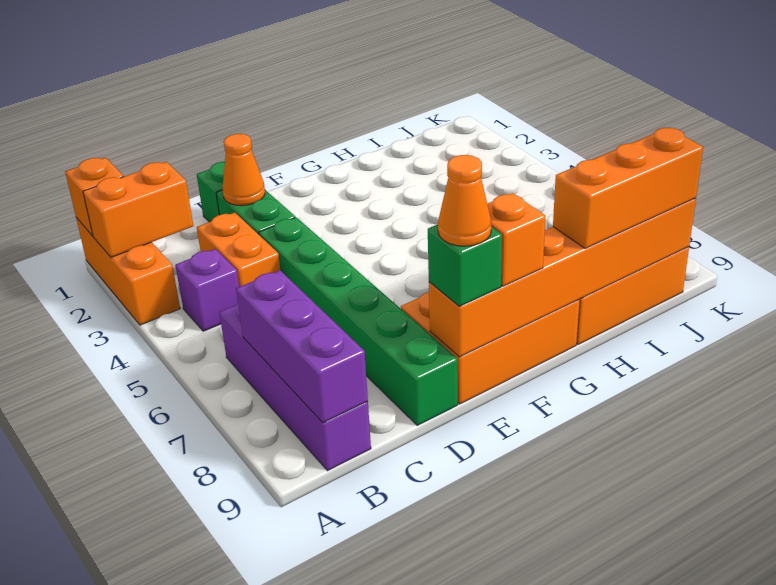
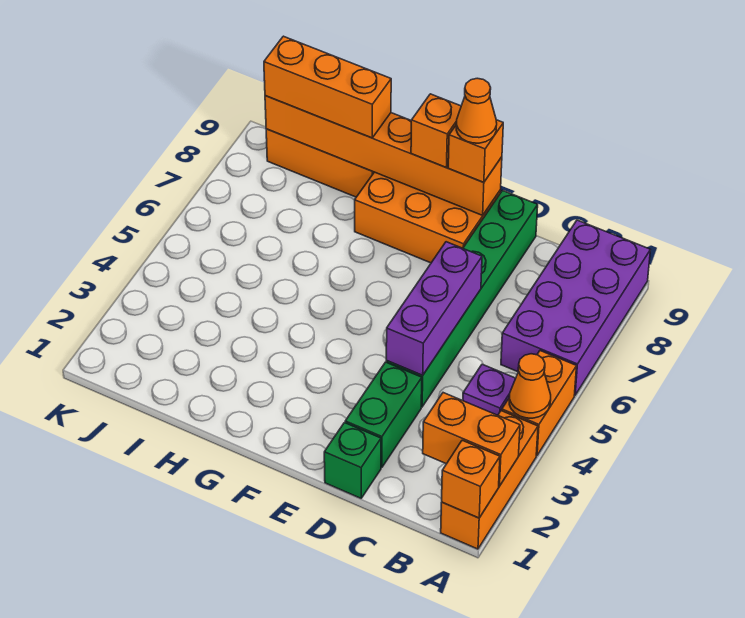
purple 1x4 brick [219,303,371,471] -> purple 2x4 brick [501,220,650,395]
purple 1x3 brick [236,270,368,423] -> purple 1x3 brick moved to [386,242,482,375]
orange 1x2 brick [197,213,280,287] -> orange 1x2 brick moved to [502,351,577,456]
orange 1x1 cone [223,134,265,206] -> orange 1x1 cone moved to [509,354,551,418]
green 1x1 brick [428,224,502,306] -> orange 1x1 brick [448,120,503,183]

